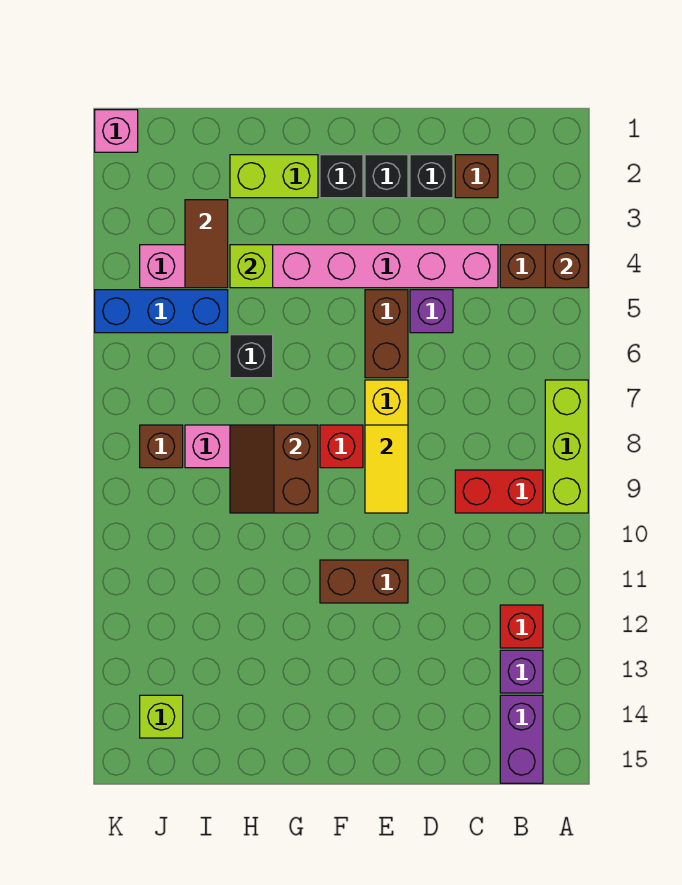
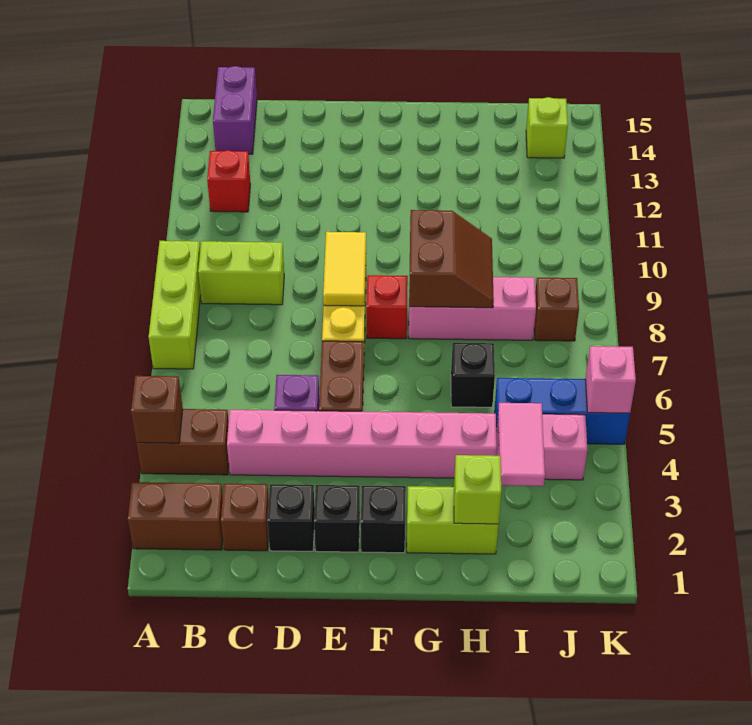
red 1x2 brick [455,470,543,513] -> lime 1x2 brick [198,241,284,305]
purple 1x1 brick [500,650,543,693] -> none
brown 1x2 brick [320,560,408,603] -> brown 1x2 brick moved to [128,482,223,550]
lime 1x1 brick [230,245,273,288] -> lime 1x1 brick moved to [454,455,501,524]
brown 1x2 tile [185,200,228,288] -> pink 1x2 tile [498,403,545,486]
pink 1x1 brick [95,110,138,152] -> pink 1x1 brick moved to [585,346,636,413]

